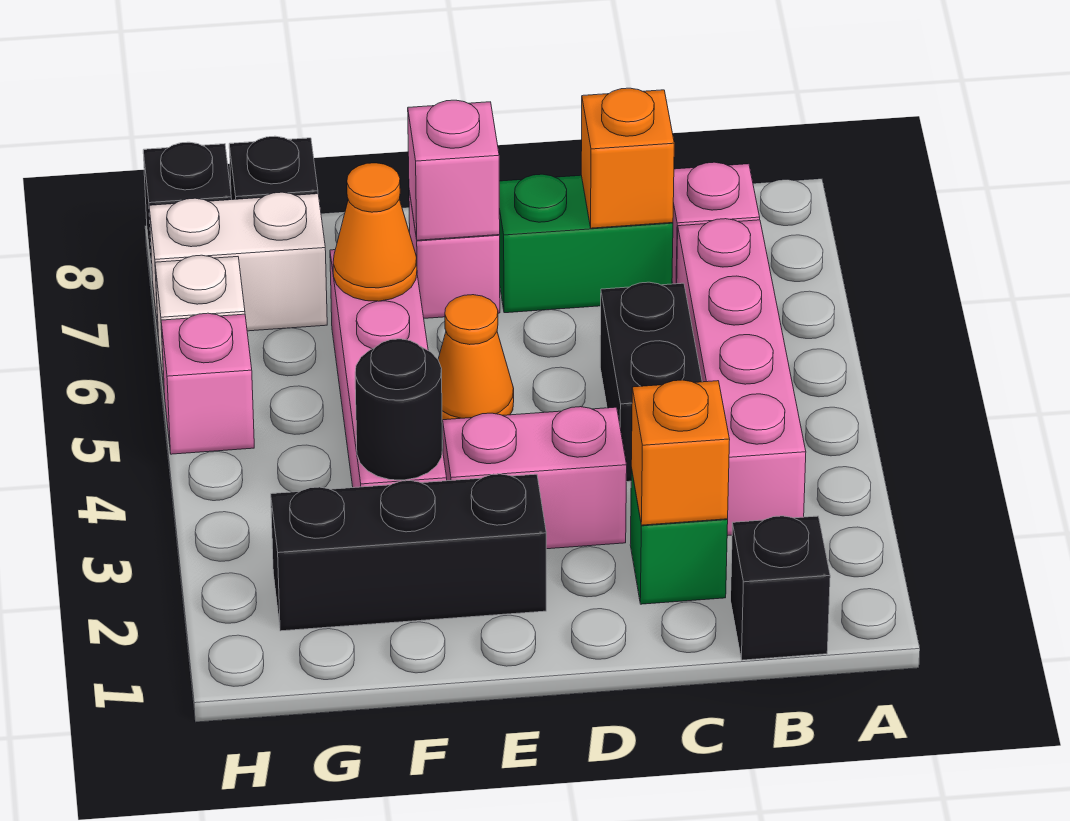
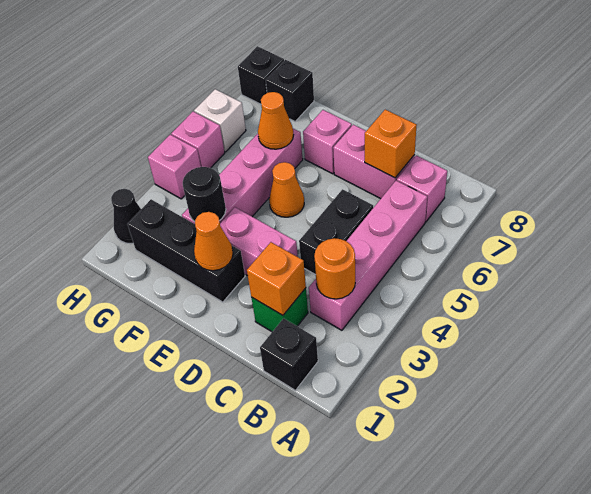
none -> orange 1x1 round brick [314,238,355,299]
green 1x2 brick [499,174,673,313] -> pink 1x2 brick [333,125,415,199]
none -> orange 1x1 cone [194,212,233,271]
pink 1x1 brick [408,100,500,240] -> pink 1x1 brick moved to [148,135,201,199]
white 1x2 brick [149,192,327,331] -> none
none -> black 1x1 cone [111,189,141,244]

